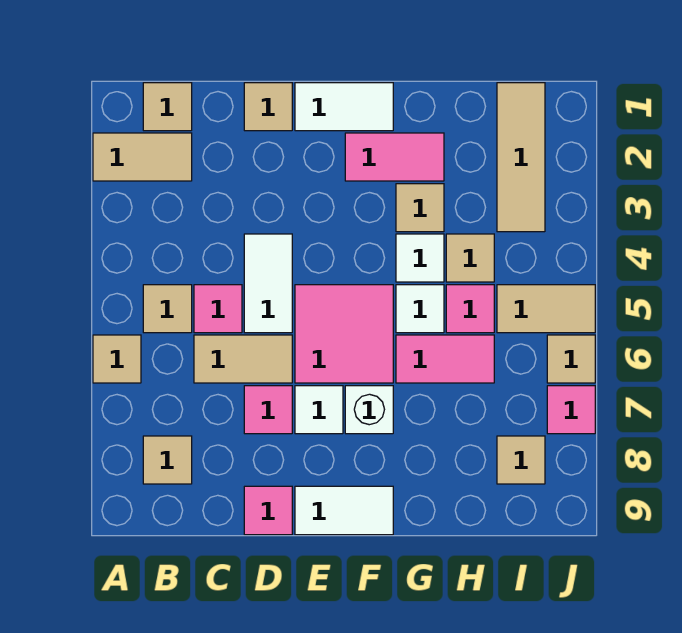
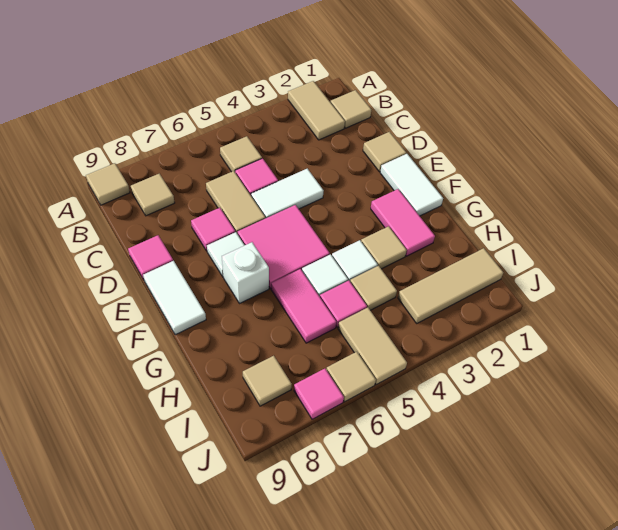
tan 1x1 tile [93,335,141,383] -> tan 1x1 tile moved to [86,163,130,205]

